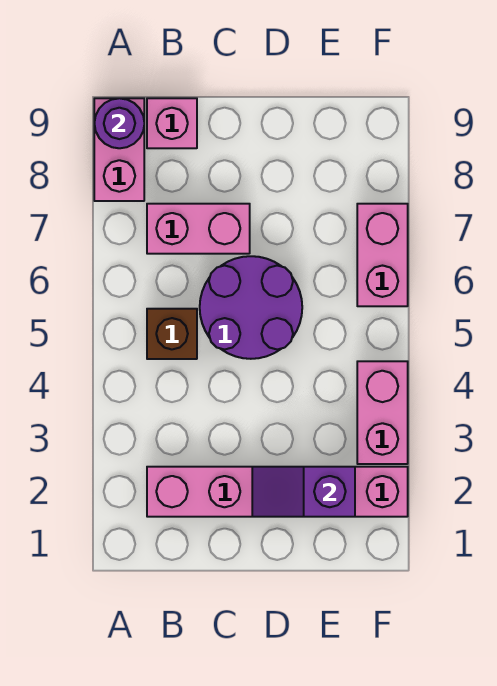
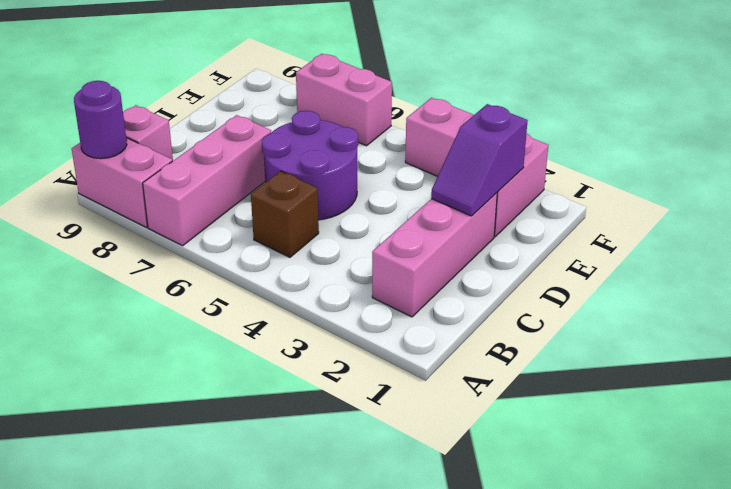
pink 1x2 brick [147,204,250,254] -> pink 1x3 brick [143,115,271,246]

